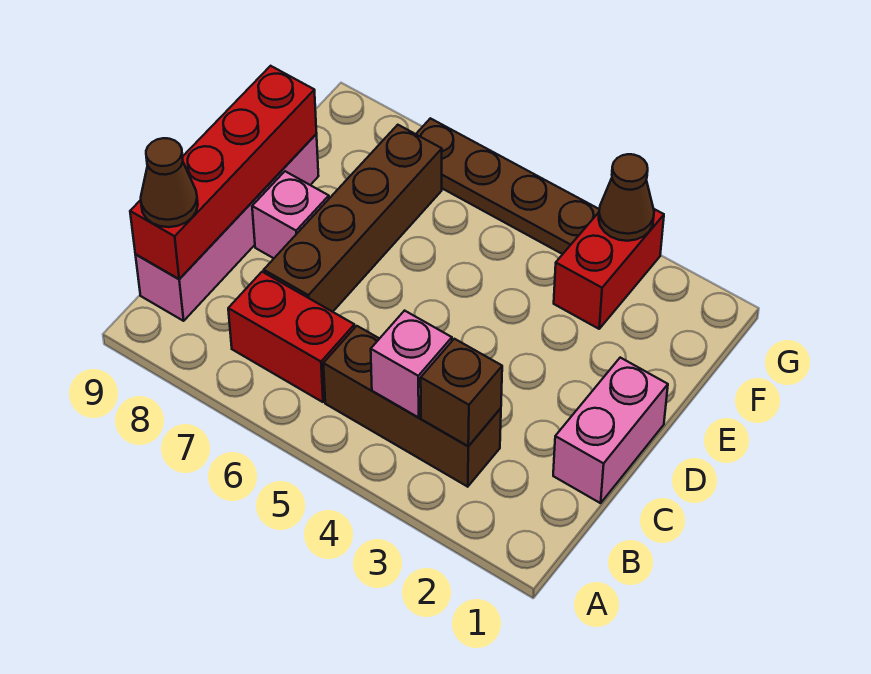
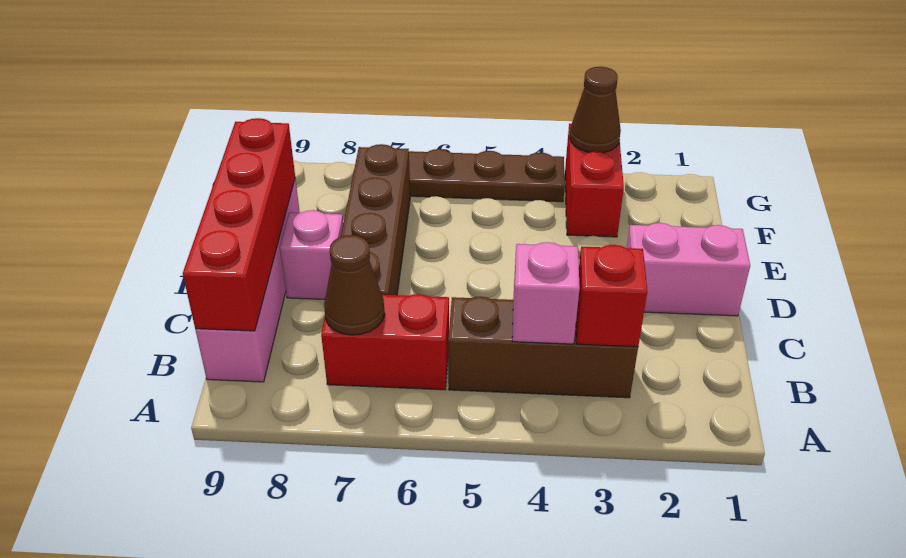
brown 1x1 brick [421,339,502,446] -> red 1x1 brick [576,245,647,347]
brown 1x1 cone [141,138,198,227] -> brown 1x1 cone moved to [324,235,385,335]
pink 1x2 brick [553,358,668,503] -> pink 1x2 brick turned to [627,223,750,316]

